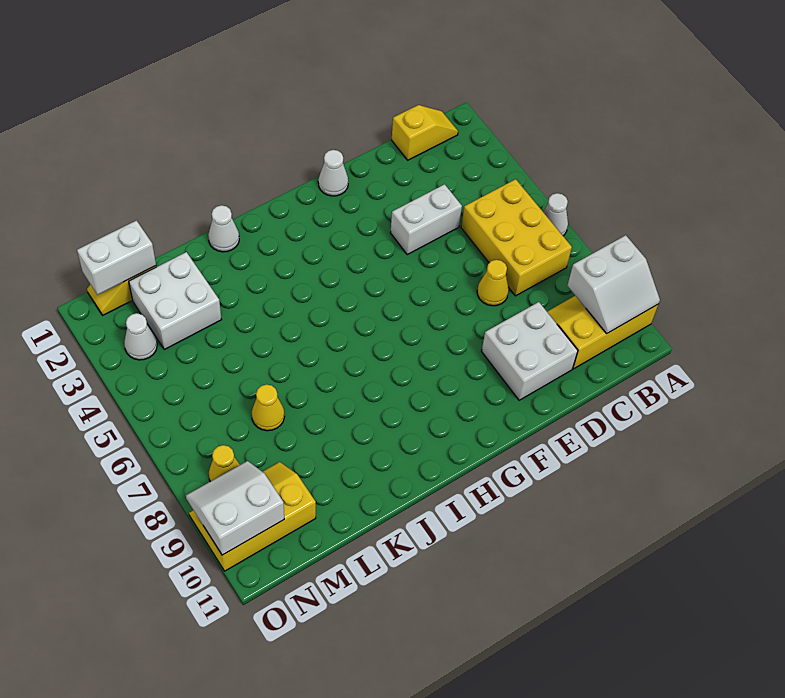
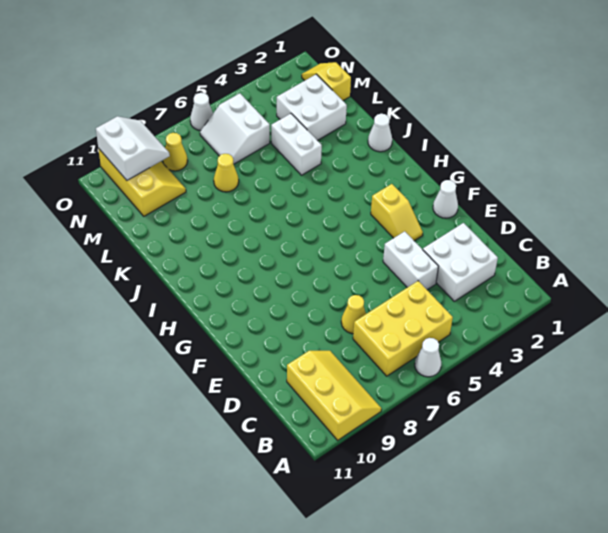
white 2x2 slope [567,235,660,333] -> white 2x2 slope moved to [200,93,270,164]
yellow 1x2 slope [392,105,458,160] -> yellow 1x2 slope moved to [371,184,423,241]
white 2x2 brick [482,302,578,400] -> white 2x2 brick moved to [423,223,498,301]
white 1x2 brick [77,221,156,295] -> white 1x2 brick moved to [271,114,322,175]
white 1x1 cone [124,313,157,360] -> white 1x1 cone moved to [190,93,213,131]

